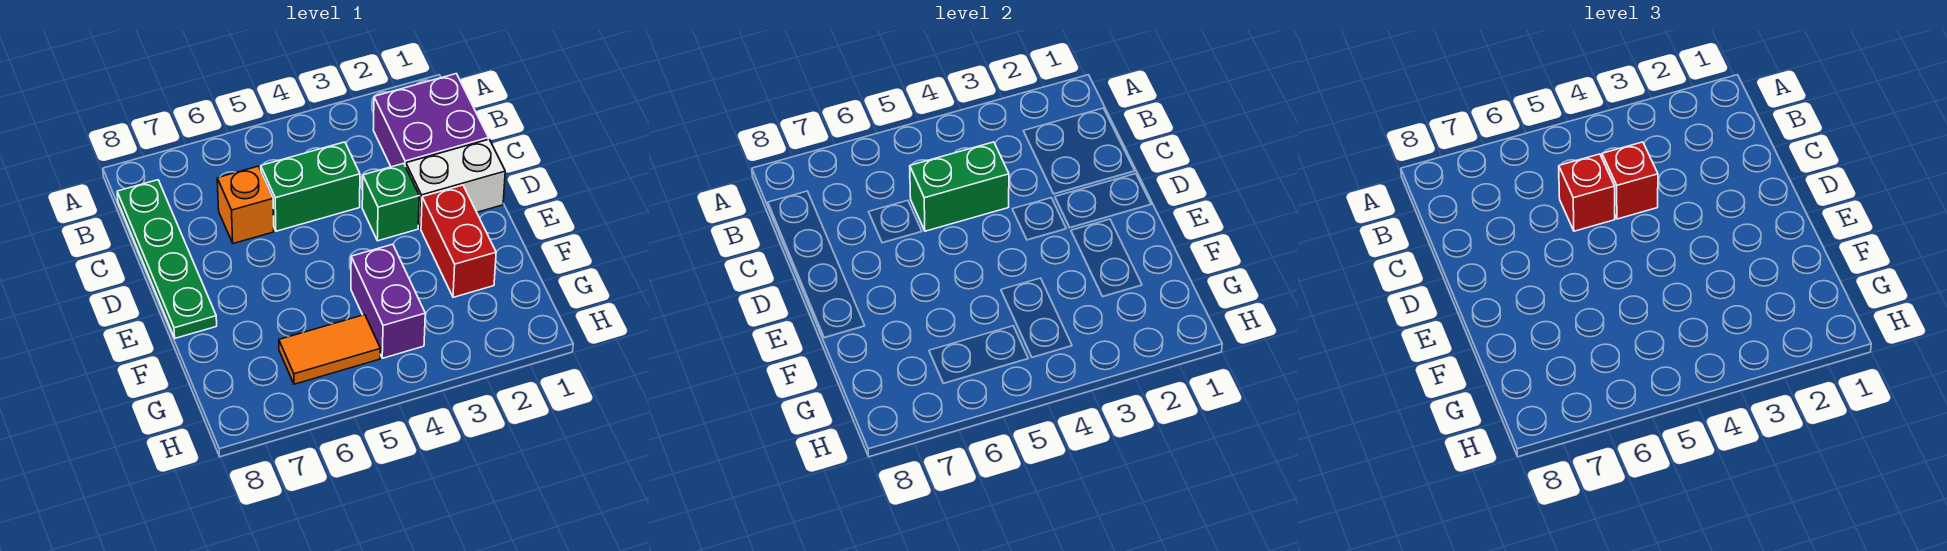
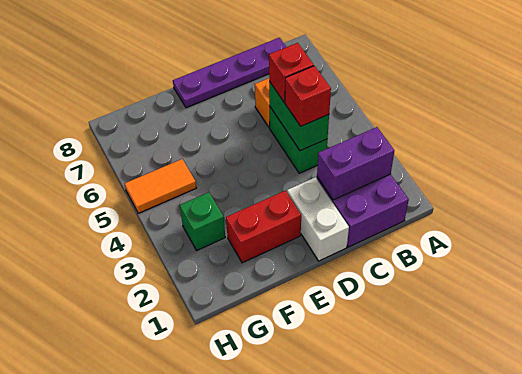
green 1x4 plate [117,180,217,338] -> purple 1x4 plate [173,38,286,108]
green 1x1 brick [362,163,419,241] -> green 1x1 brick moved to [180,192,225,250]
purple 1x2 brick [351,244,425,358] -> purple 1x2 brick moved to [317,127,394,200]
orange 1x2 tile [279,315,380,384] -> orange 1x2 tile turned to [124,159,196,213]

